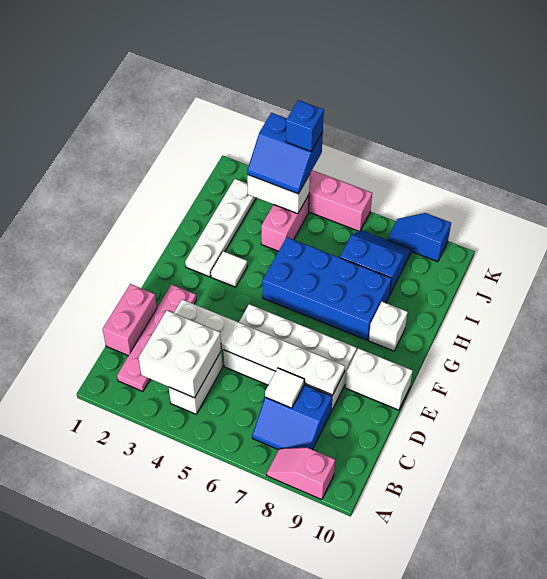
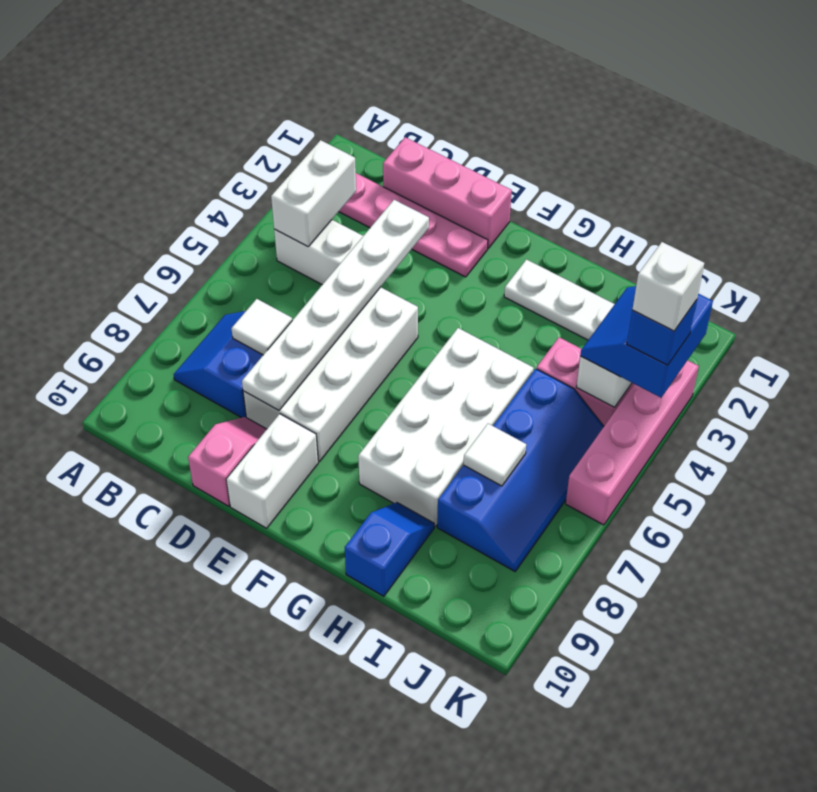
pink 1x2 slope [267,448,335,500] -> pink 1x2 slope moved to [188,417,267,506]
white 2x2 brick [139,311,221,398] -> white 1x2 brick [271,140,356,247]
pink 1x2 brick [103,284,157,356] -> pink 1x3 brick [383,137,512,248]
white 1x1 tile [211,251,247,287] -> white 1x1 tile moved to [464,424,526,486]
blue 2x4 brick [262,237,392,340] -> white 2x4 brick [358,328,534,526]
white 1x1 brick [369,302,408,351] -> white 1x1 brick moved to [632,242,704,331]
blue 2x2 slope [340,230,412,294] -> blue 2x4 slope [437,369,604,571]
blue 1x2 slope [387,213,451,262] -> blue 1x2 slope moved to [345,502,434,596]

